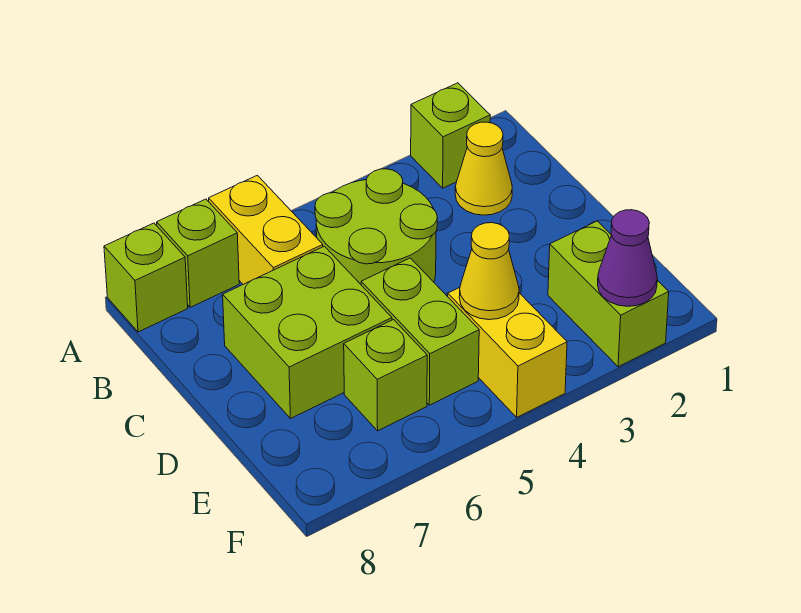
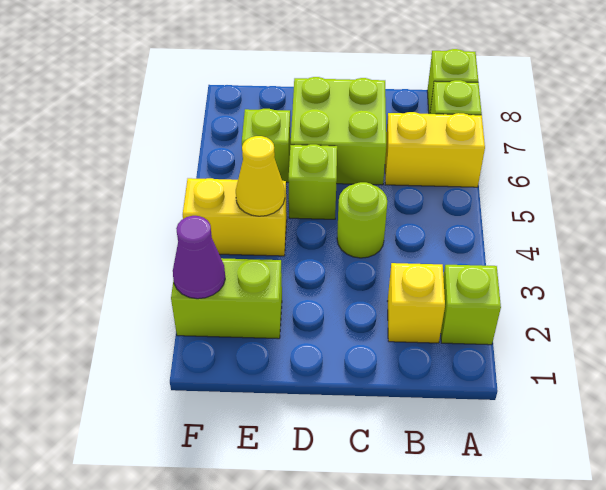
yellow 1x1 cone [455,122,512,215] -> yellow 1x1 brick [387,263,445,343]
lime 2x2 round brick [315,169,437,284] -> lime 1x1 round brick [337,182,388,258]
lime 1x2 brick [361,258,479,405] -> lime 1x1 brick [288,144,337,219]

